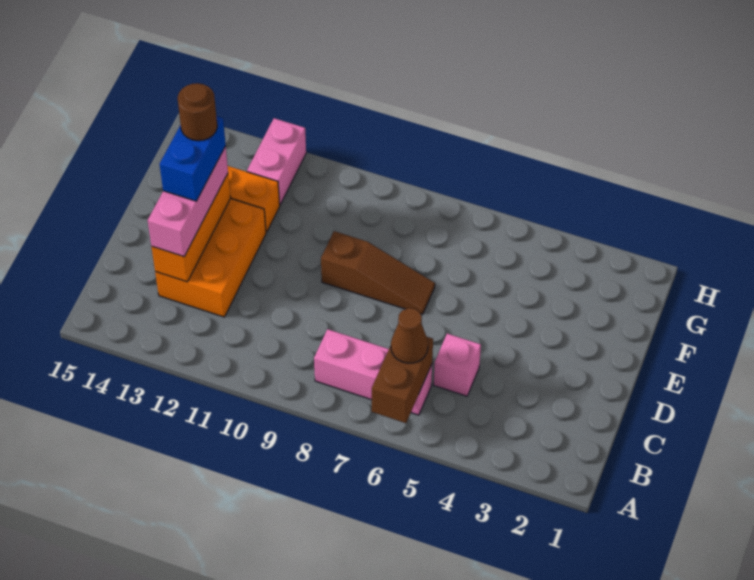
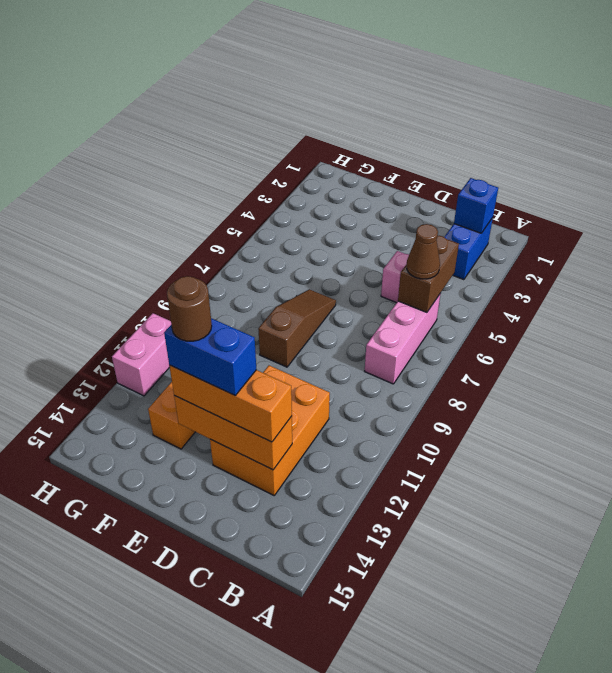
brown 1x2 brick [372,337,433,423] -> brown 1x2 brick turned to [398,235,459,312]
none -> blue 1x2 brick [445,217,493,280]
none -> blue 1x1 brick [454,178,498,233]
orange 2x3 brick [155,199,266,317] -> orange 2x3 brick turned to [210,365,330,495]
pink 1x3 brick [148,147,228,257] -> orange 1x3 brick [169,365,292,442]
pink 1x2 brick [247,118,306,204] -> pink 1x2 brick turned to [112,313,171,396]

